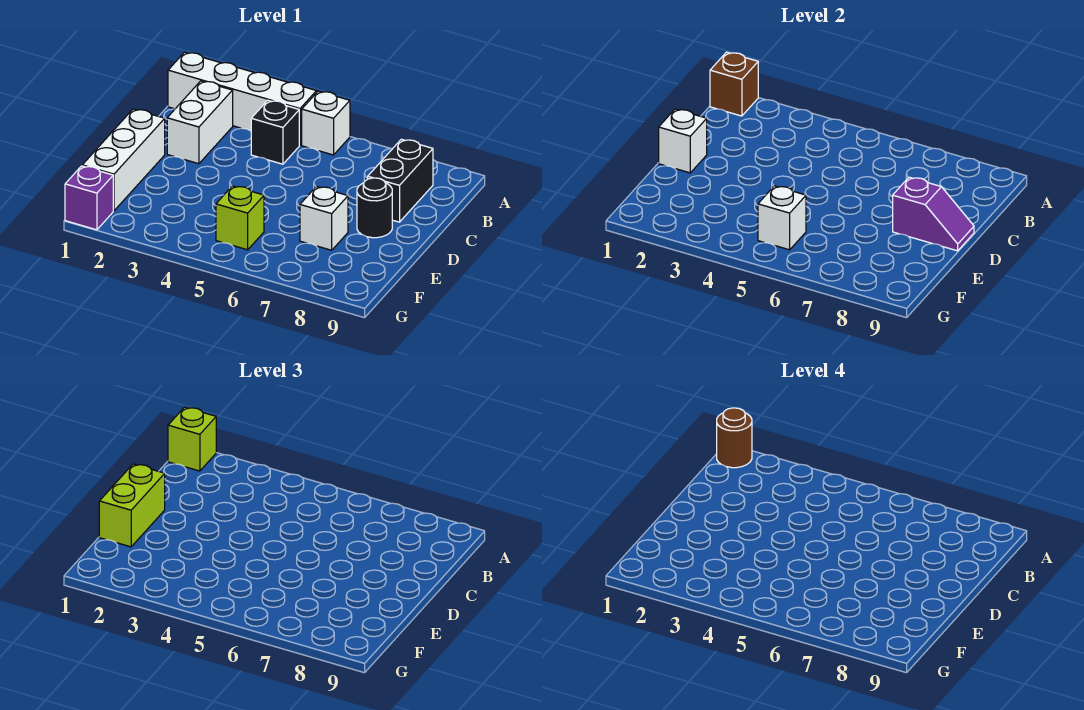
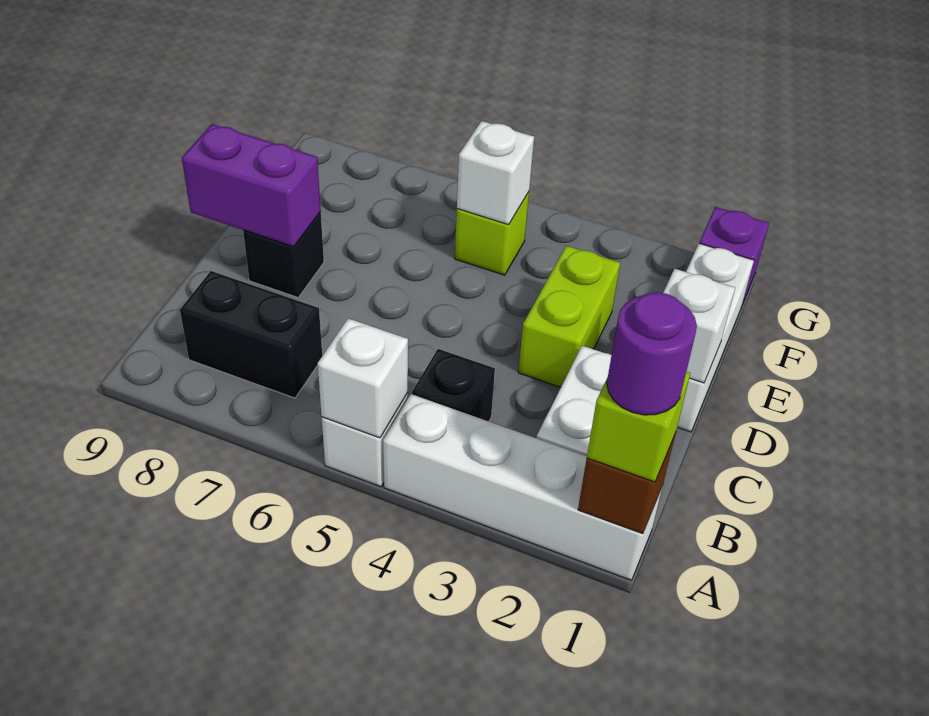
brown 1x1 round brick [717,408,752,468] -> purple 1x1 round brick [607,292,697,415]
black 1x2 brick [368,139,433,222] -> black 1x2 brick turned to [180,271,322,398]
lime 1x2 brick [99,464,165,547] -> lime 1x2 brick moved to [518,246,620,387]
black 1x1 round brick [357,178,392,238] -> black 1x1 brick [243,212,324,297]
purple 1x2 slope [893,177,974,251] -> purple 1x2 brick [182,124,321,247]
white 1x1 brick [300,187,348,250] -> white 1x1 brick moved to [318,318,408,438]

